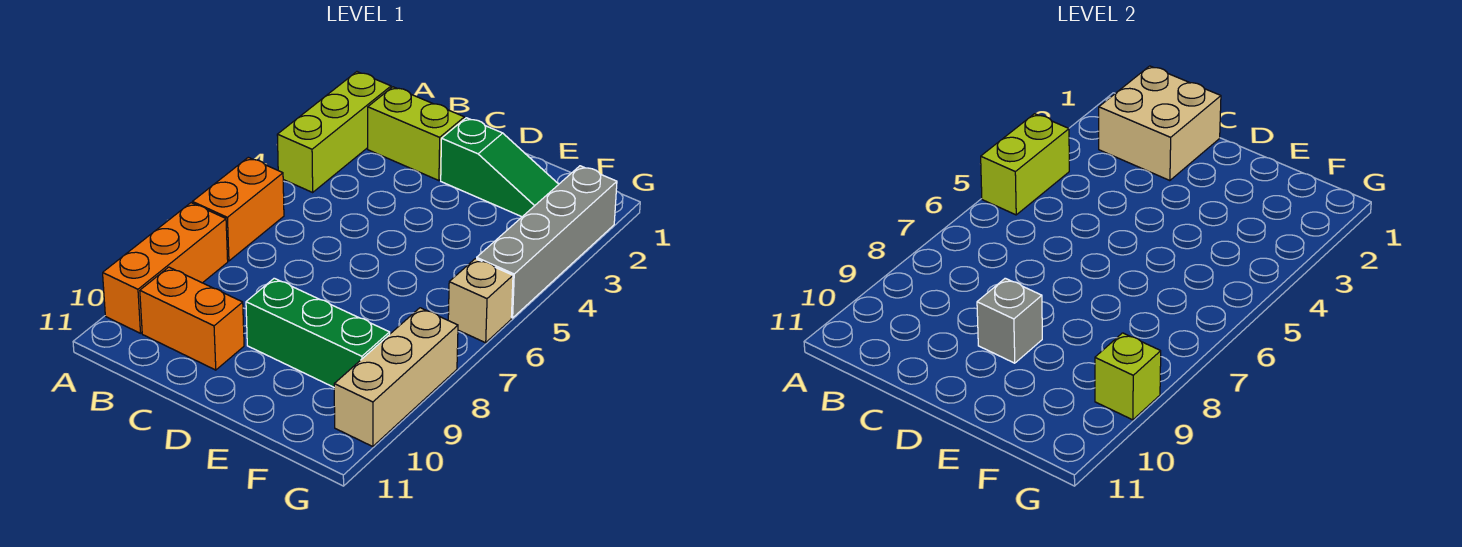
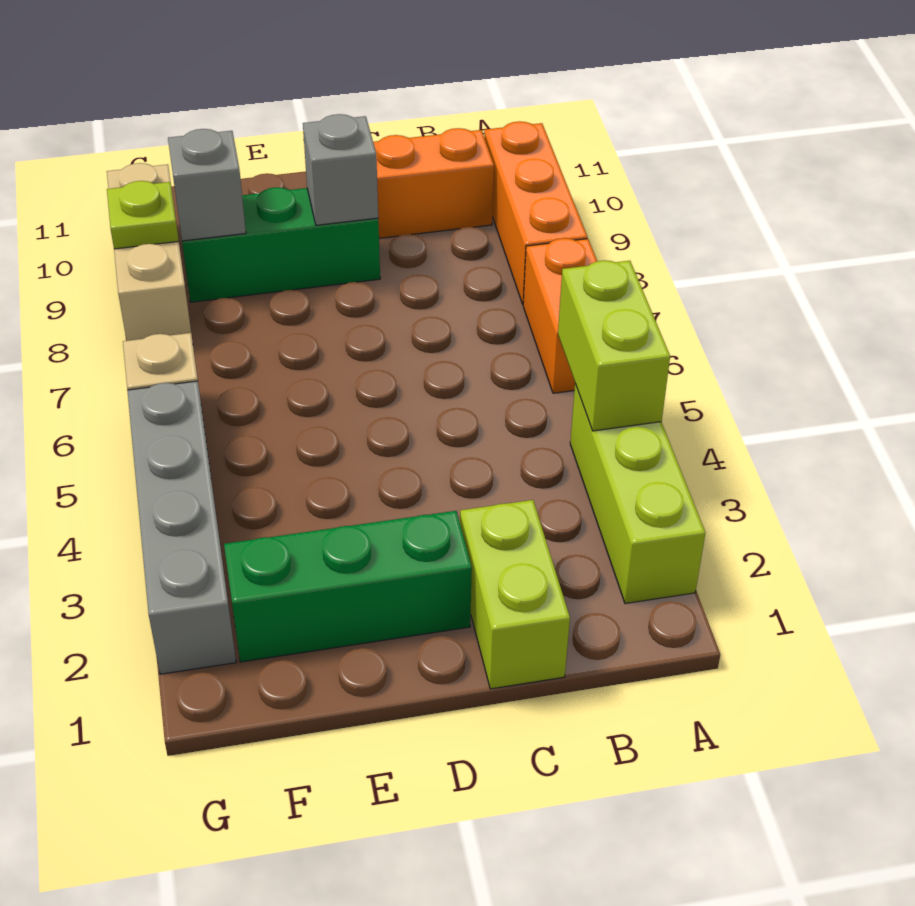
tan 2x2 brick [1099,66,1221,181] -> none
lime 1x2 brick [368,87,464,181] -> lime 1x2 brick turned to [460,500,570,689]
green 1x3 slope [441,118,559,217] -> green 1x3 brick [224,511,472,662]
none -> grey 1x1 brick [168,129,246,241]
lime 1x1 brick [1095,333,1161,420] -> lime 1x1 plate [107,181,179,249]

